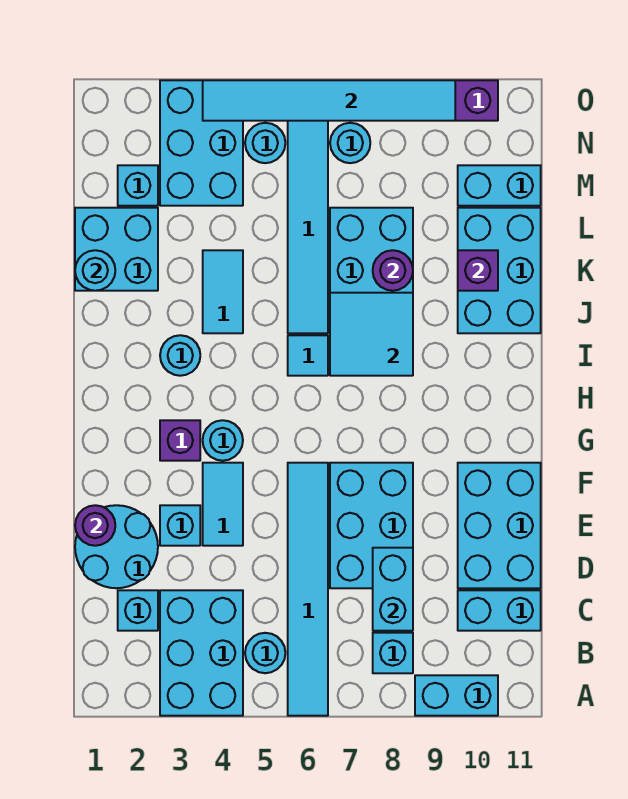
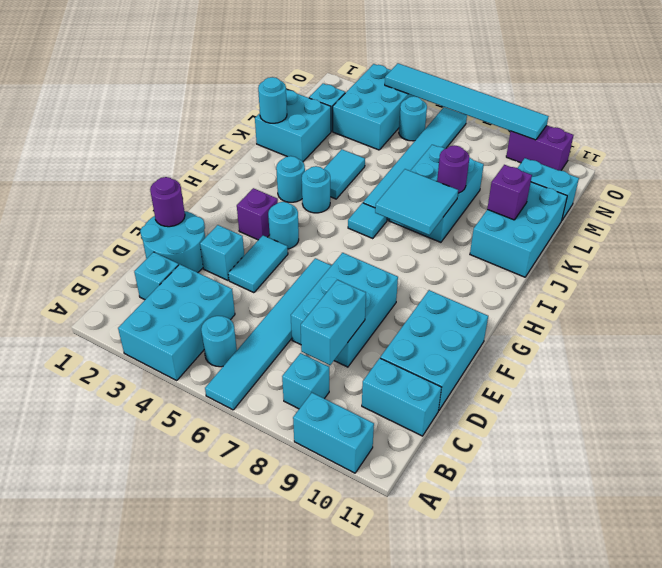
cyan 1x1 round brick [330,123,370,163] -> cyan 1x1 round brick moved to [302,166,330,213]

